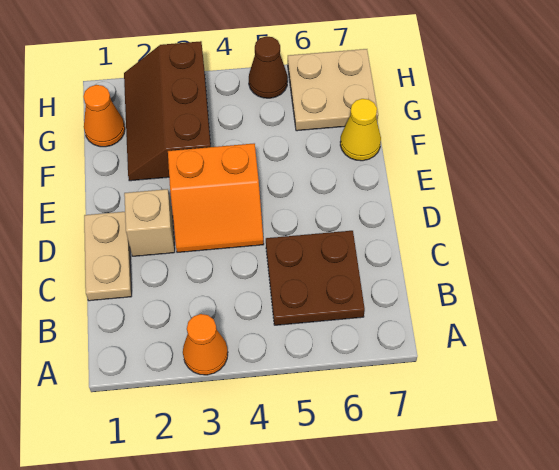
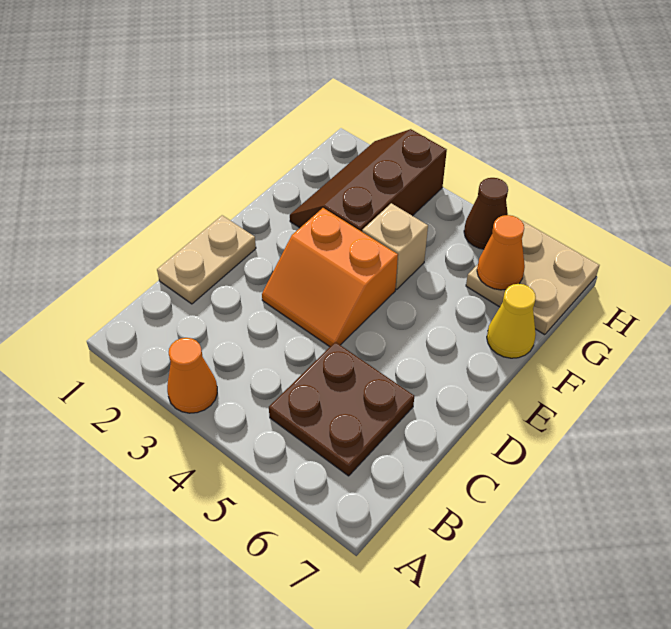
tan 1x1 brick [124,189,175,256] -> tan 1x1 brick moved to [362,203,428,289]
orange 1x1 cone [83,85,125,147] -> orange 1x1 cone moved to [477,215,525,290]

